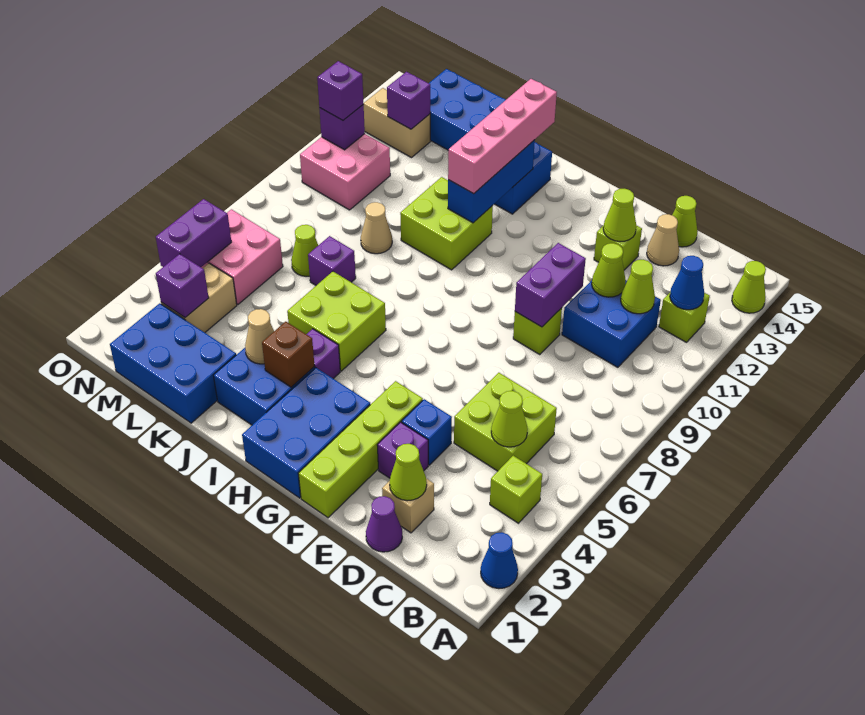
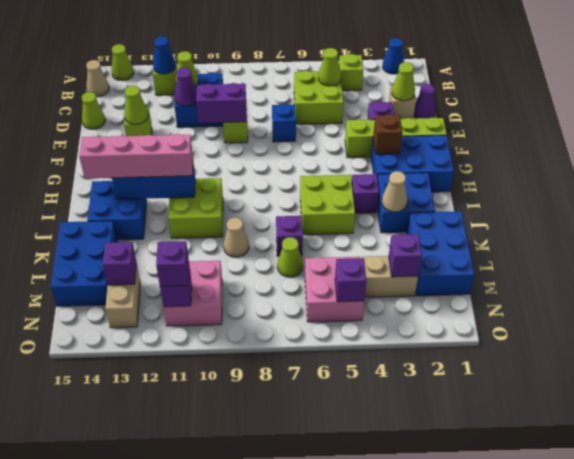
lime 1x1 cone [592,243,626,297] -> purple 1x1 cone [175,68,197,106]
tan 1x1 cone [647,214,679,266] -> tan 1x1 cone moved to [86,60,109,97]
blue 1x1 brick [402,399,452,465] -> blue 1x1 brick moved to [272,104,296,142]
brown 1x1 brick [262,322,314,387] -> brown 1x1 brick moved to [373,114,402,154]
purple 1x2 brick [156,199,231,267] -> purple 1x1 brick [335,258,366,302]

